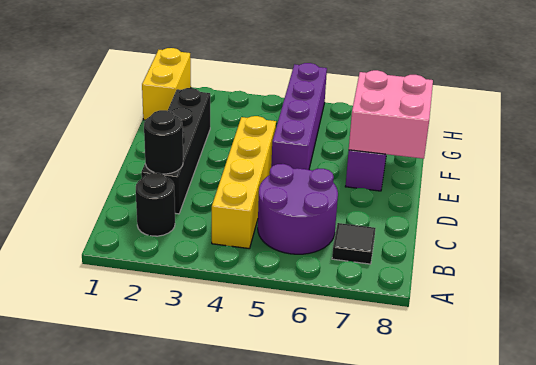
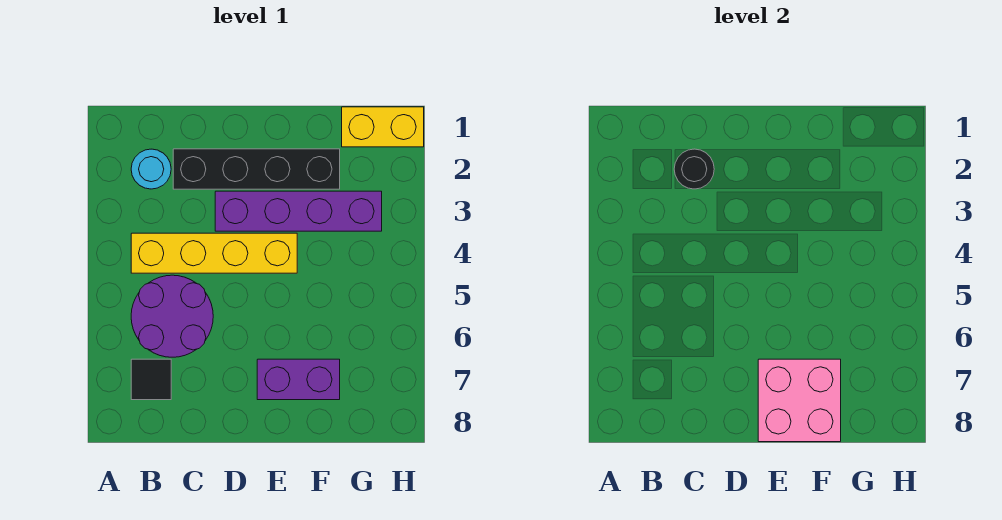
black 1x1 round brick [136,173,175,236] -> cyan 1x1 round brick [131,149,171,189]
purple 1x4 brick [271,63,327,170] -> purple 1x4 brick moved to [215,191,382,231]

